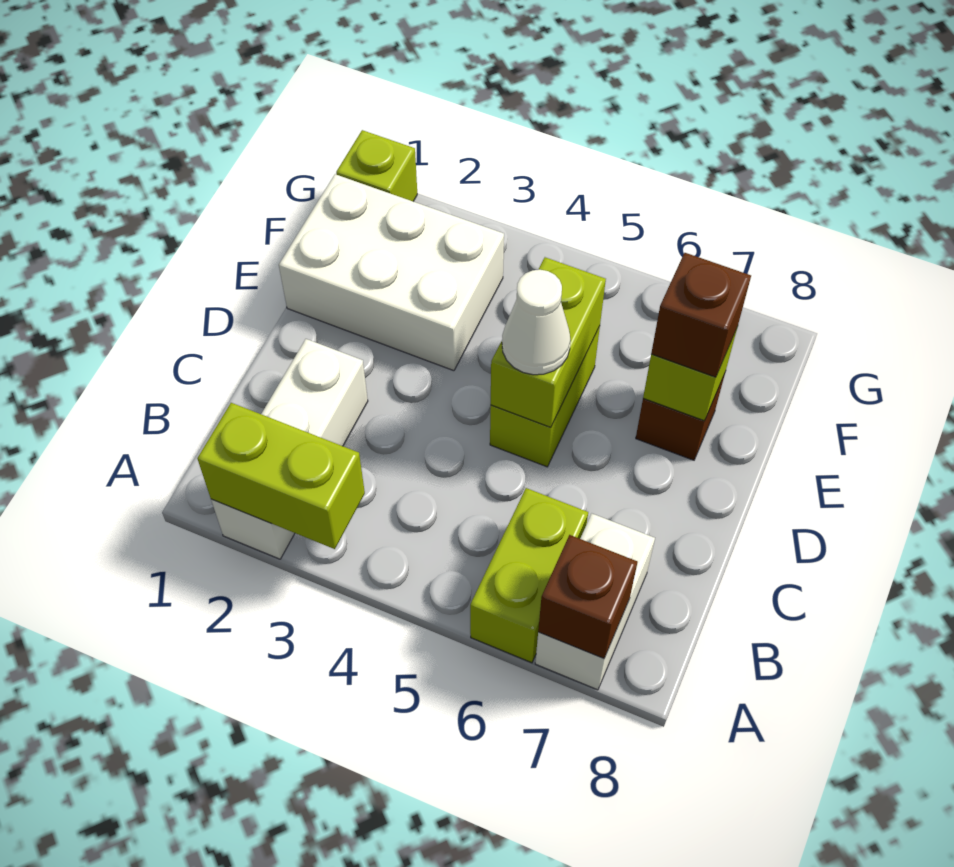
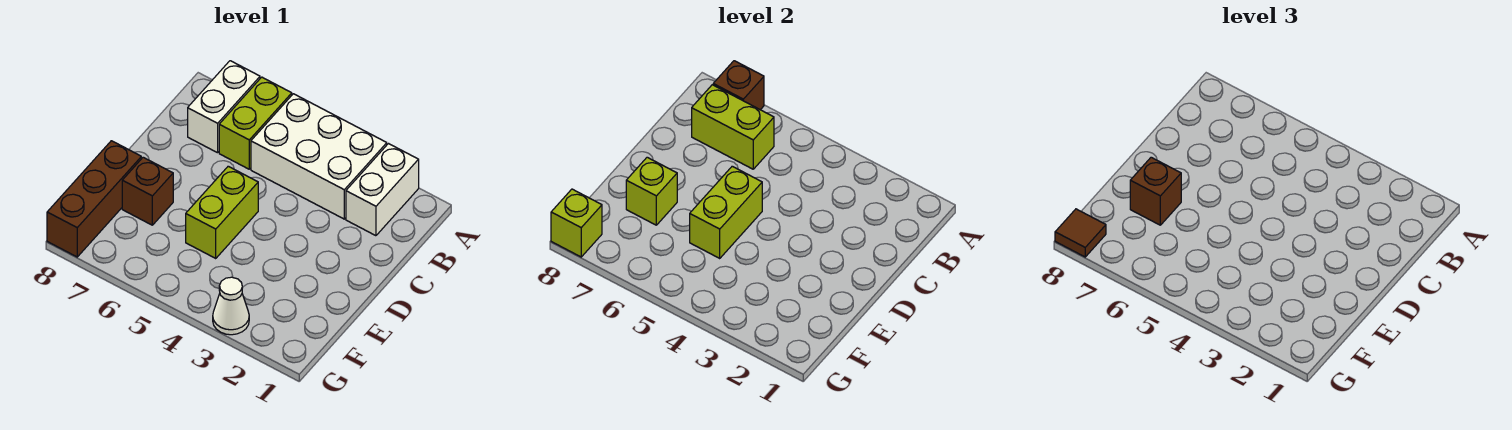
white 1x3 brick [211,339,368,559] -> white 1x2 brick [346,144,419,236]
lime 1x2 brick [197,403,365,549] -> lime 1x2 brick moved to [692,85,774,169]
white 1x1 cone [502,270,571,375] -> white 1x1 cone moved to [213,277,249,335]
white 2x3 brick [279,174,504,371] -> white 2x3 brick moved to [251,94,387,219]
none -> brown 1x3 brick [47,141,141,257]
lime 1x1 brick [336,130,417,201] -> lime 1x1 brick moved to [551,189,602,257]
none -> brown 1x1 tile [1055,209,1106,257]

